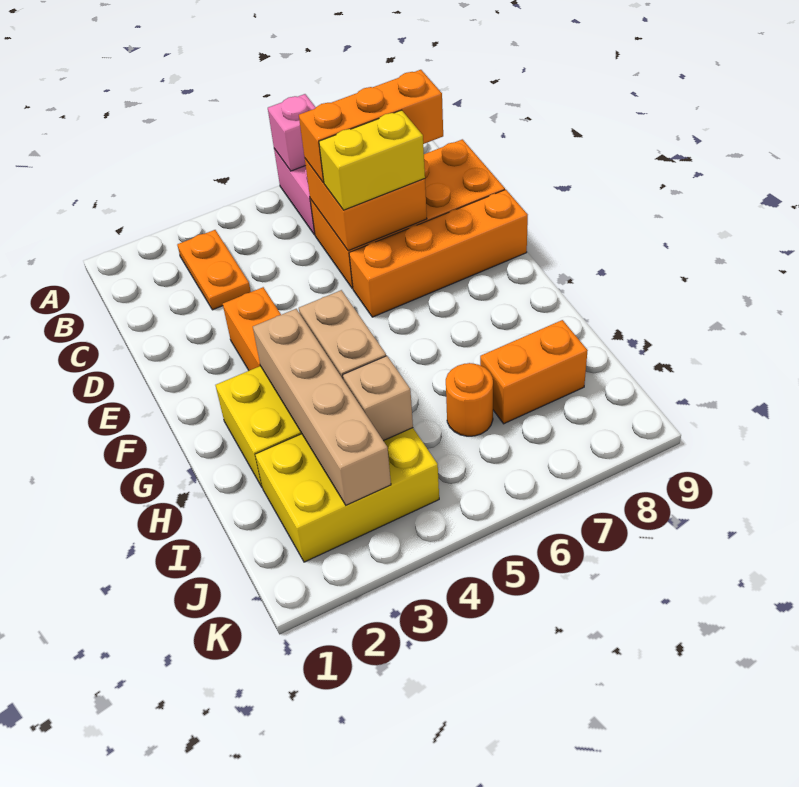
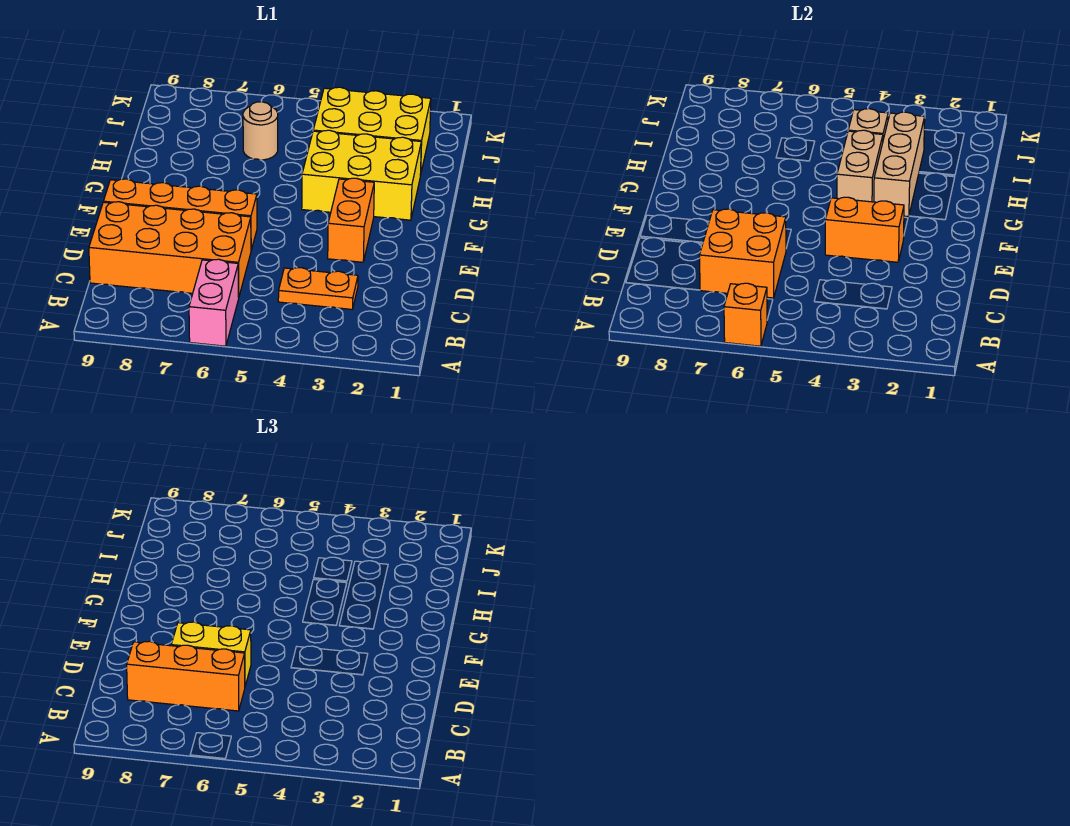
pink 1x1 brick [268,94,316,171] -> orange 1x1 brick [724,283,767,346]
orange 1x2 plate [177,230,251,310] -> orange 1x2 plate turned to [278,268,358,309]
tan 1x4 brick [253,309,391,505] -> tan 1x3 brick [874,112,925,217]
orange 1x1 round brick [446,363,493,436] -> tan 1x1 round brick [243,102,278,160]
orange 1x2 brick [480,320,588,424] -> orange 1x2 brick moved to [825,197,904,262]

